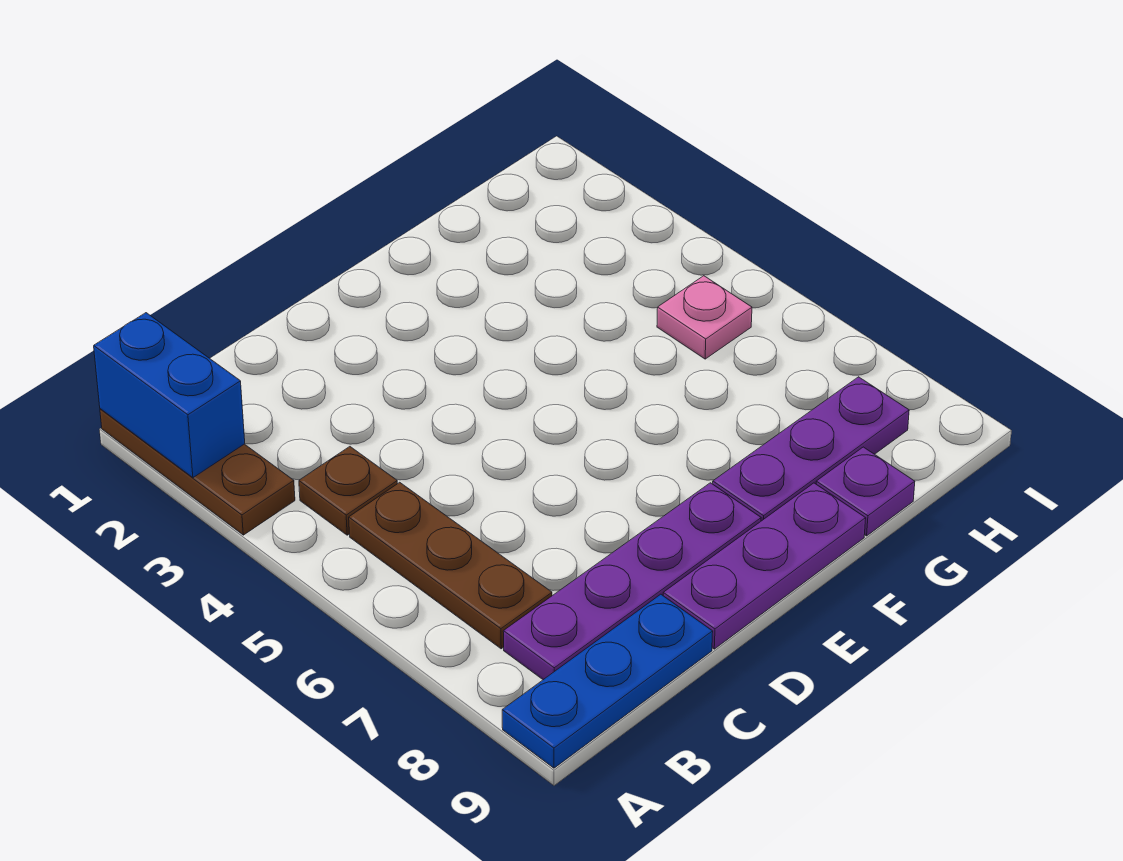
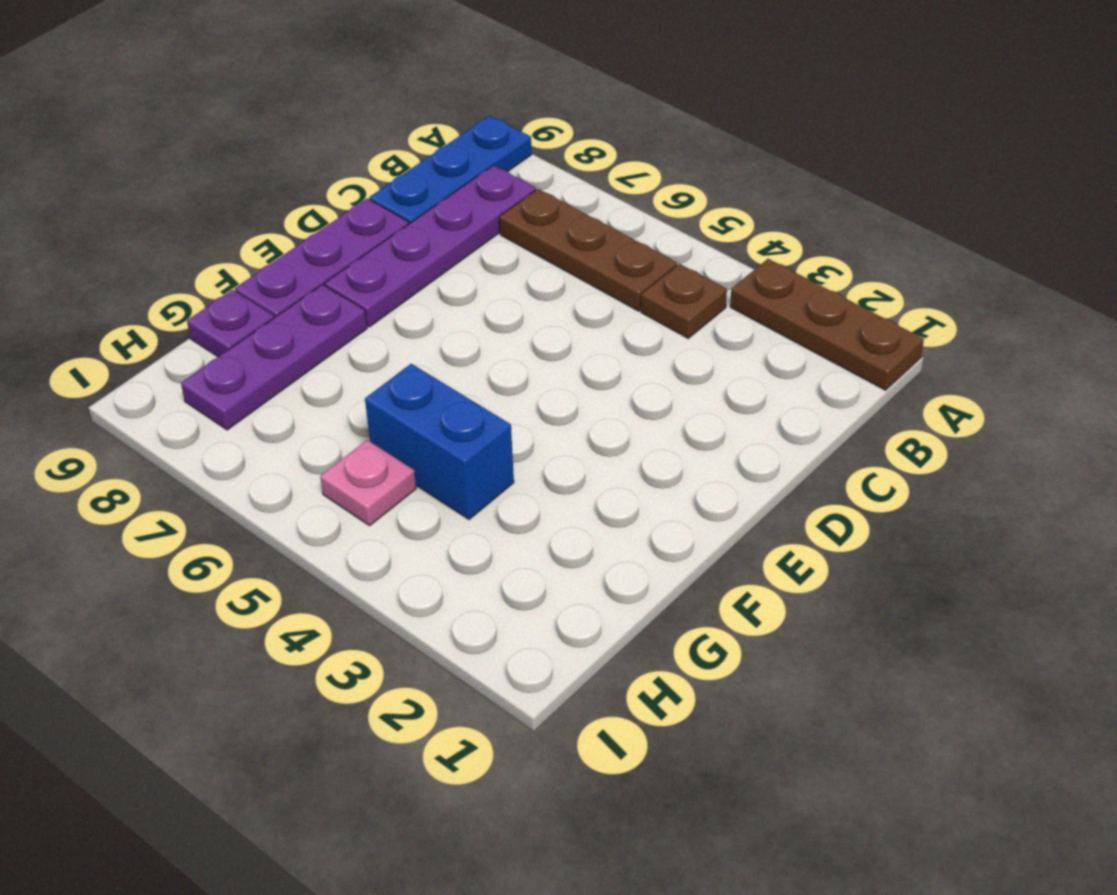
blue 1x2 brick [94,313,245,478] -> blue 1x2 brick moved to [365,364,514,519]

